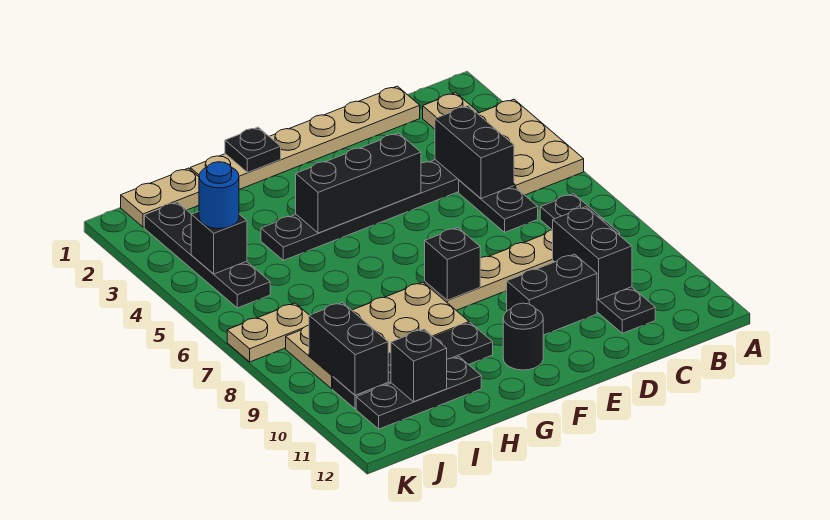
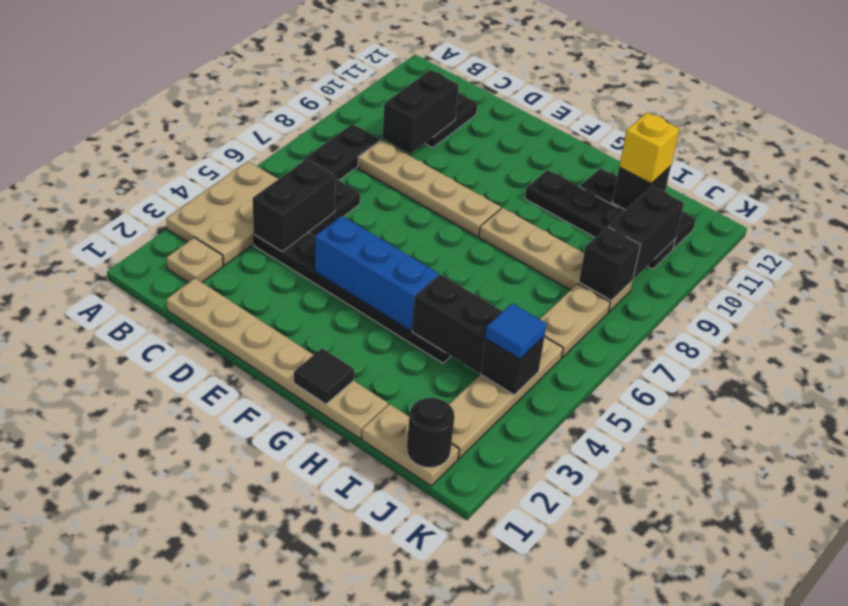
black 1x2 brick [507,254,597,335] -> black 1x2 brick moved to [412,274,503,373]
black 1x3 brick [296,133,421,233] -> blue 1x3 brick [315,216,439,331]
black 1x1 brick [425,228,480,300] -> black 1x1 brick moved to [579,227,641,301]
black 1x1 round brick [503,303,543,370] -> black 1x1 round brick moved to [407,398,455,468]
black 1x1 plate [225,127,281,172] -> black 1x1 tile [294,348,354,404]
tan 2x4 plate [286,282,469,389] -> tan 1x4 plate [479,208,632,312]
none -> yellow 1x1 brick [619,112,679,183]
black 1x4 plate [144,202,270,308] -> tan 1x4 plate [449,337,563,459]
blue 1x1 round brick [199,162,239,229] -> blue 1x1 tile [485,303,547,359]
tan 1x2 plate [227,303,309,362] -> tan 1x2 plate turned to [540,284,610,358]

